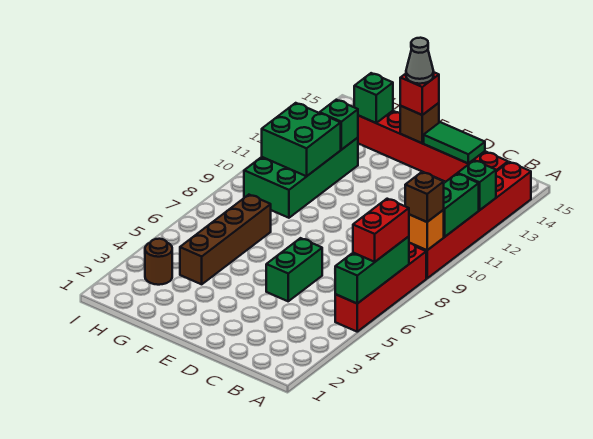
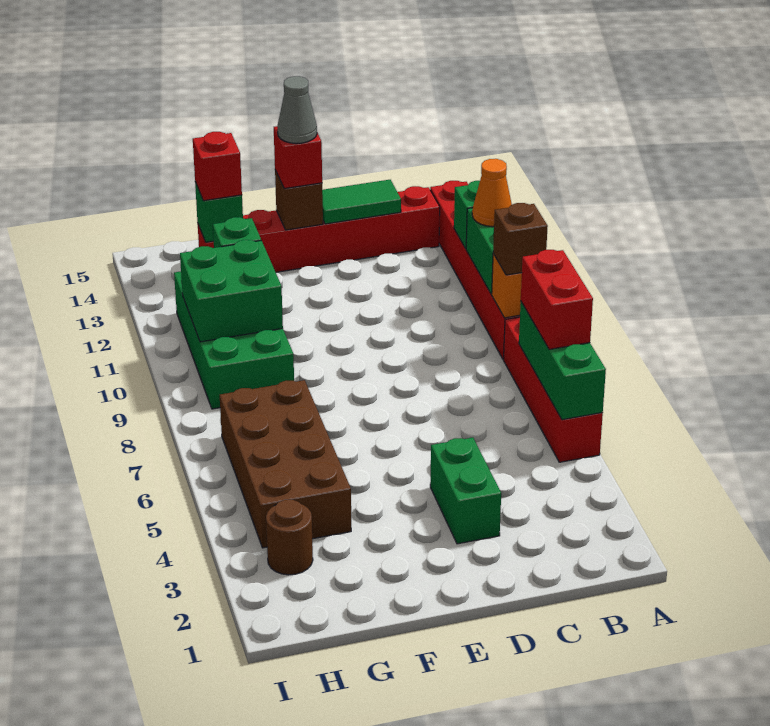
none -> orange 1x1 cone [472,159,512,227]
green 1x2 brick [266,238,322,301] -> green 1x2 brick moved to [430,438,501,544]
brown 1x4 brick [180,195,271,284] -> brown 2x4 brick [220,380,351,548]
none -> red 1x1 brick [193,132,242,201]

